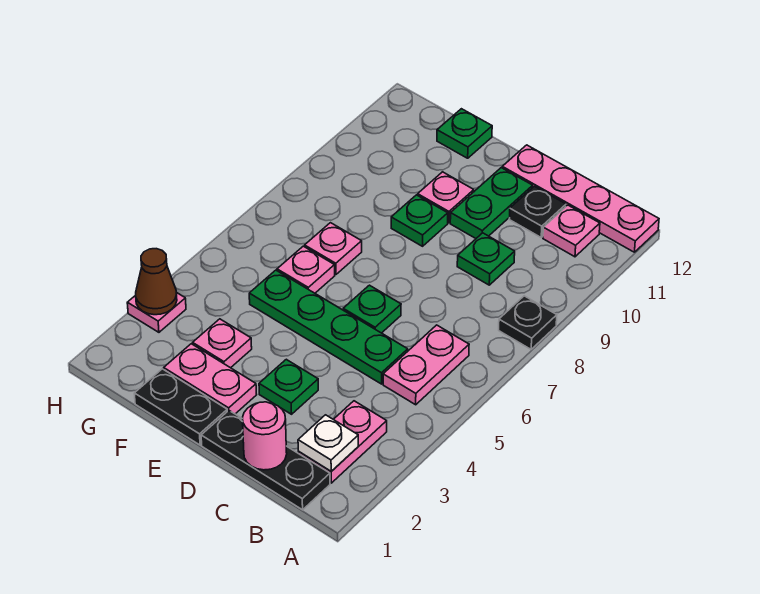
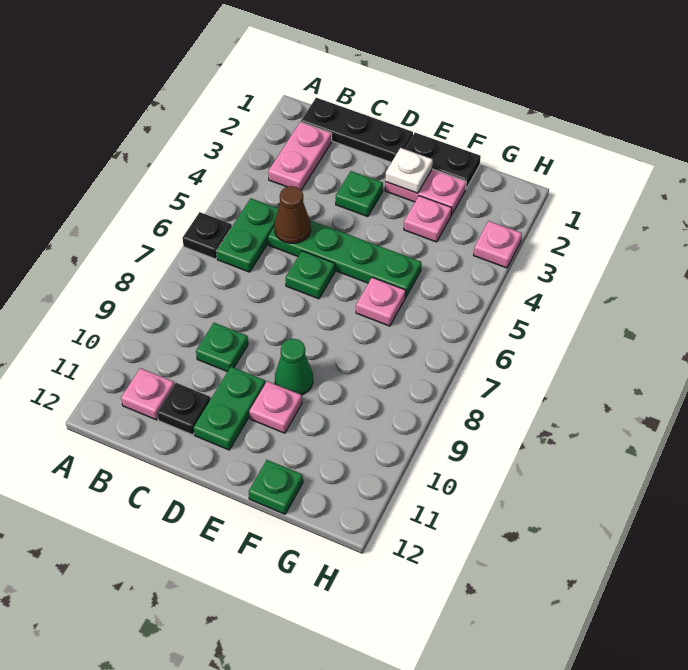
black 1x1 plate [499,296,557,349] -> black 1x1 plate moved to [183,212,232,259]
pink 1x4 plate [502,145,659,252] -> none
white 1x1 plate [298,415,358,471] -> white 1x1 plate moved to [385,148,433,193]
pink 1x2 plate [383,325,469,405] -> green 1x2 plate [216,198,278,272]
pink 1x1 round brick [242,402,287,470] -> none
green 1x1 plate [391,195,448,246] -> green 1x1 cone [275,339,313,395]
pink 1x1 plate [305,223,362,275] -> none
brown 1x1 cone [136,249,177,315] -> brown 1x1 cone moved to [274,186,311,243]

